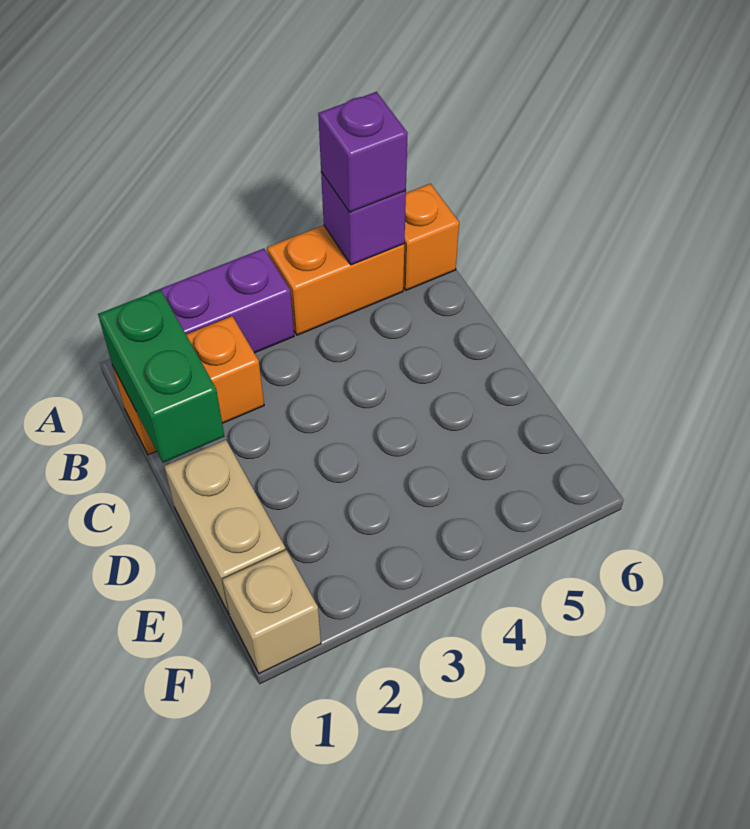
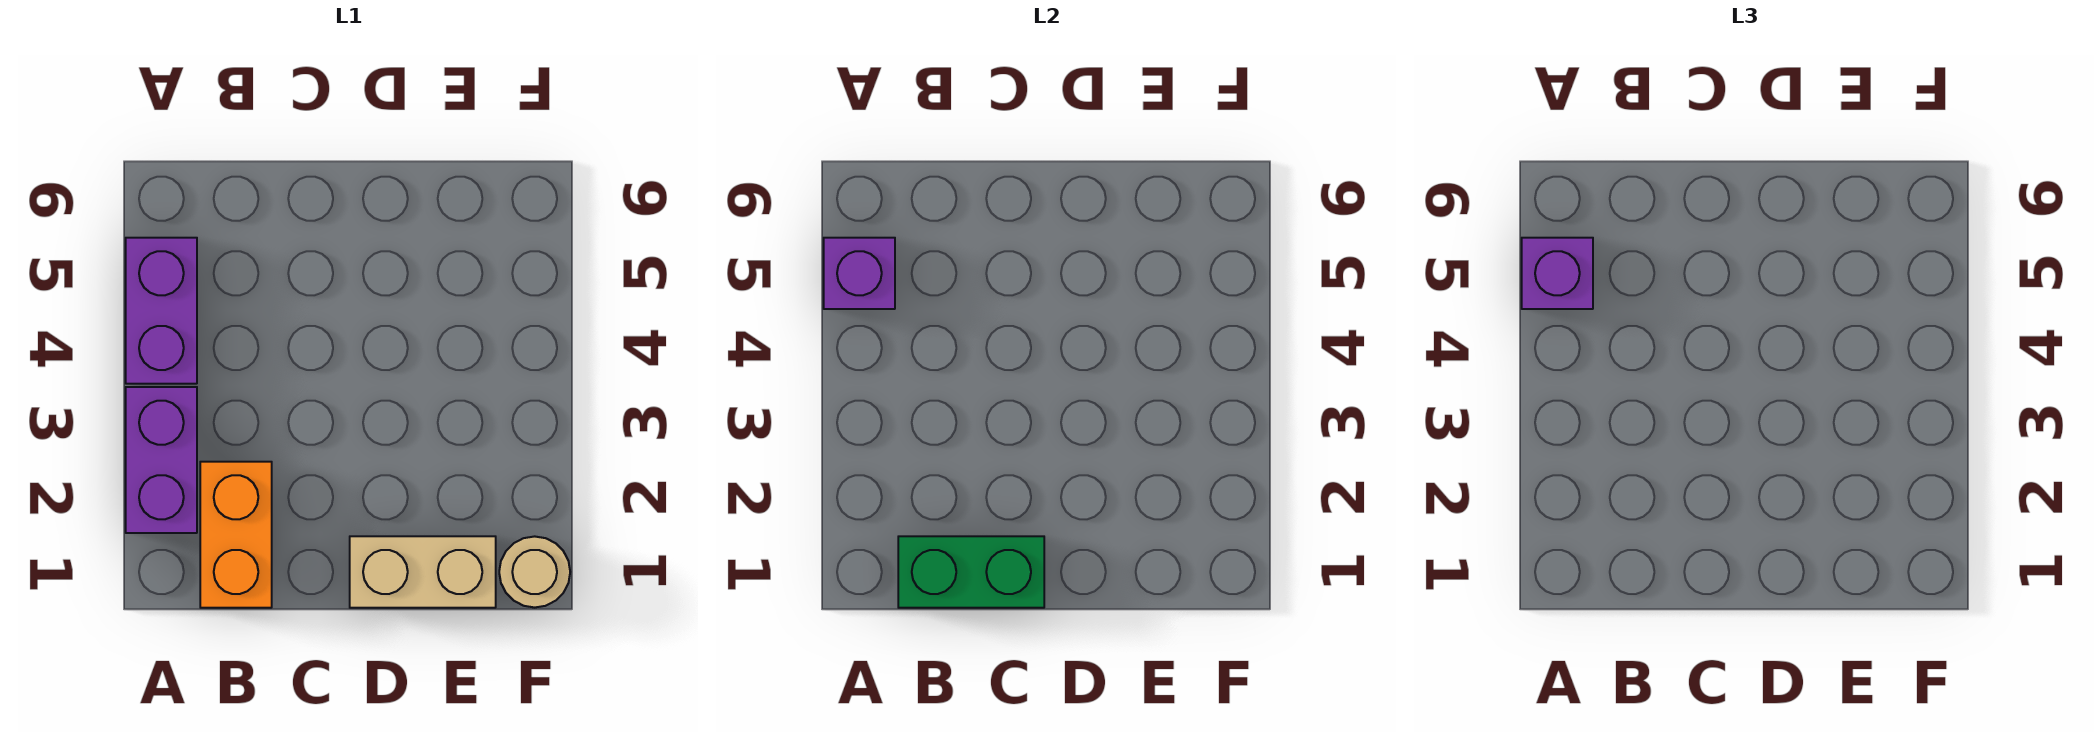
orange 1x2 brick [267,225,404,335] -> purple 1x2 brick [126,238,197,384]
orange 1x1 brick [403,184,459,290] -> none
tan 1x1 brick [222,550,321,674] -> tan 1x1 round brick [499,536,570,608]

